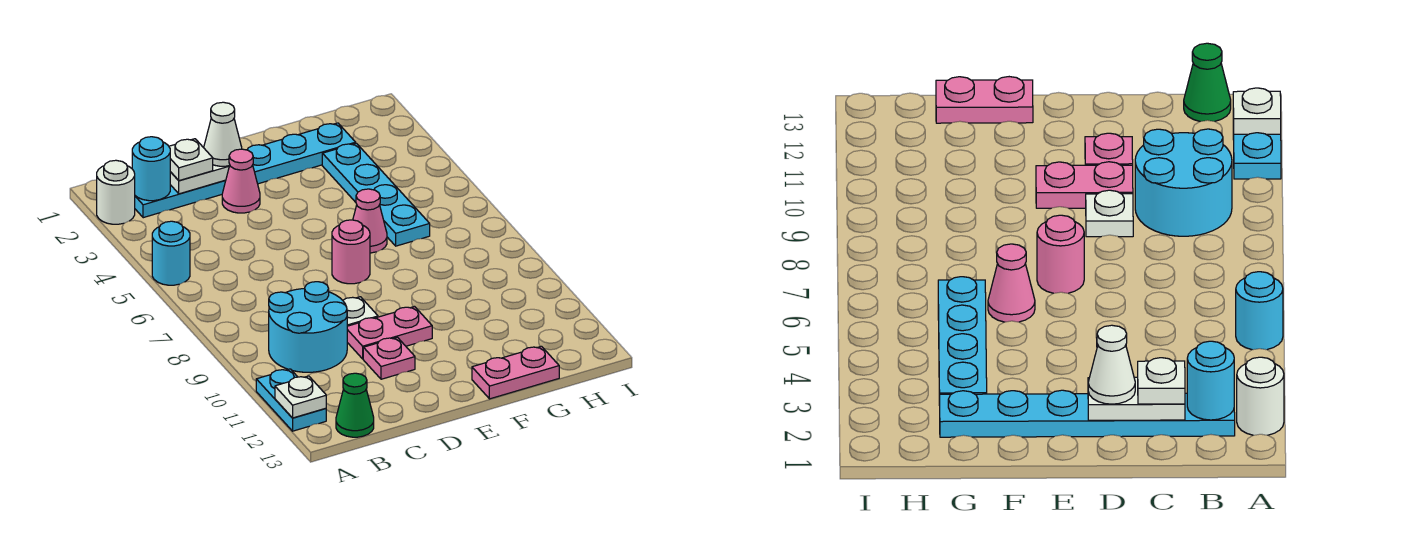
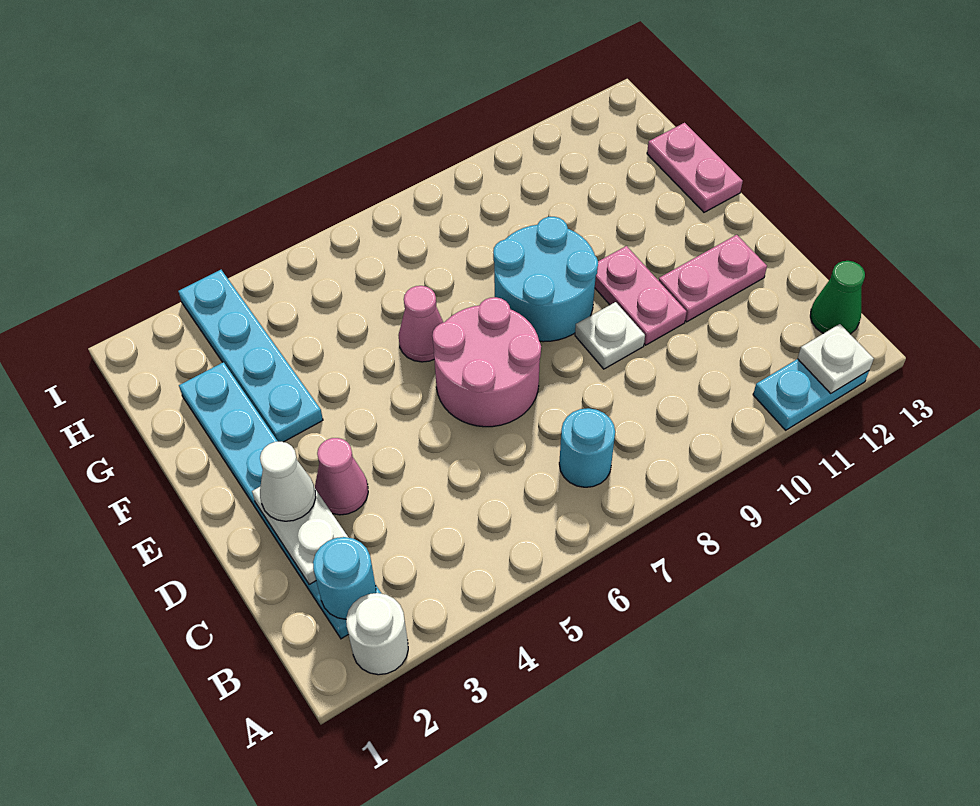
cyan 1x1 round brick [152,221,190,285] -> cyan 1x1 round brick moved to [559,408,615,487]
cyan 2x2 round brick [269,282,347,372] -> cyan 2x2 round brick moved to [493,217,598,342]
white 1x1 plate [169,139,213,181] -> none
pink 1x1 plate [363,337,415,379] -> pink 1x2 plate [659,235,767,322]
pink 1x1 round brick [332,220,370,284] -> pink 2x2 round brick [432,297,541,427]
cyan 1x4 plate [322,143,430,246] -> cyan 1x4 plate turned to [178,270,323,442]

